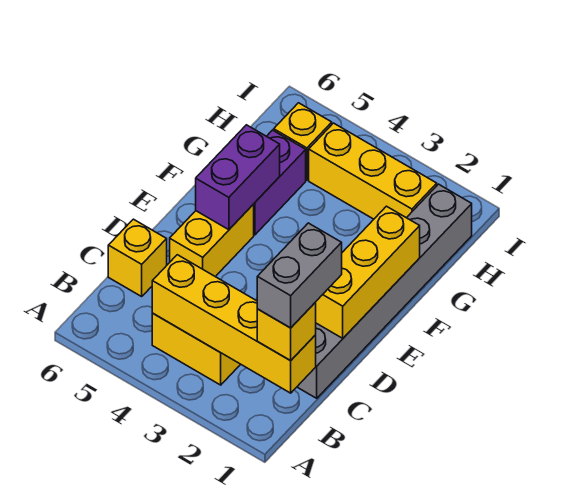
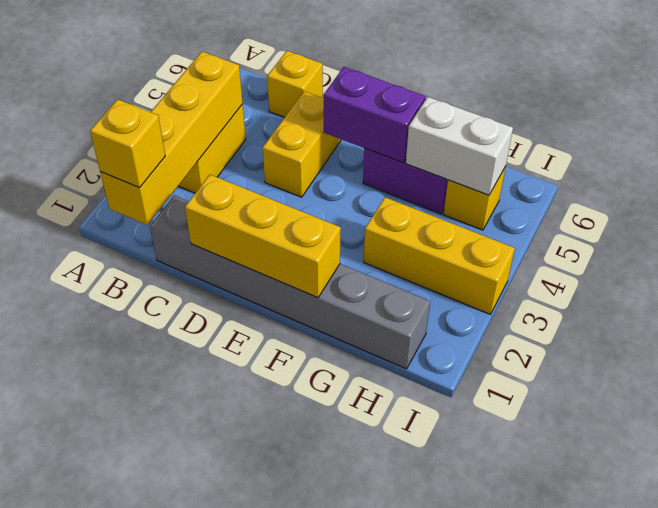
grey 1x2 brick [257,223,342,328] -> none
yellow 1x2 brick [170,204,254,277] -> yellow 1x2 brick turned to [262,91,341,197]
none -> white 1x2 brick [406,97,513,195]
yellow 1x3 brick [309,123,437,219] -> yellow 1x3 brick turned to [364,197,515,314]

